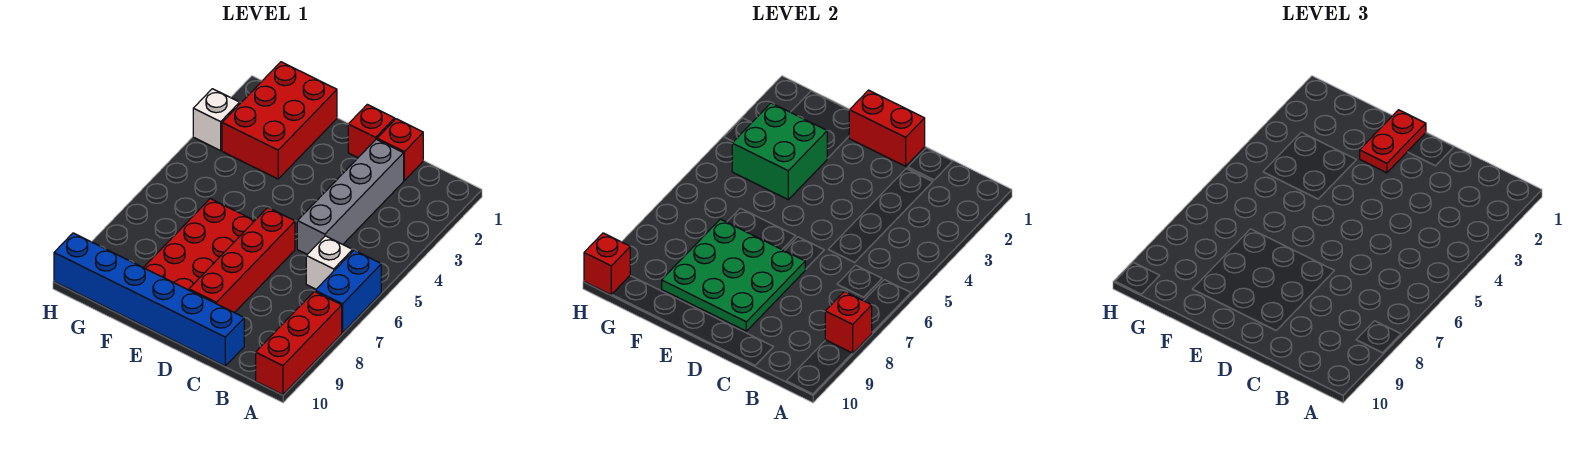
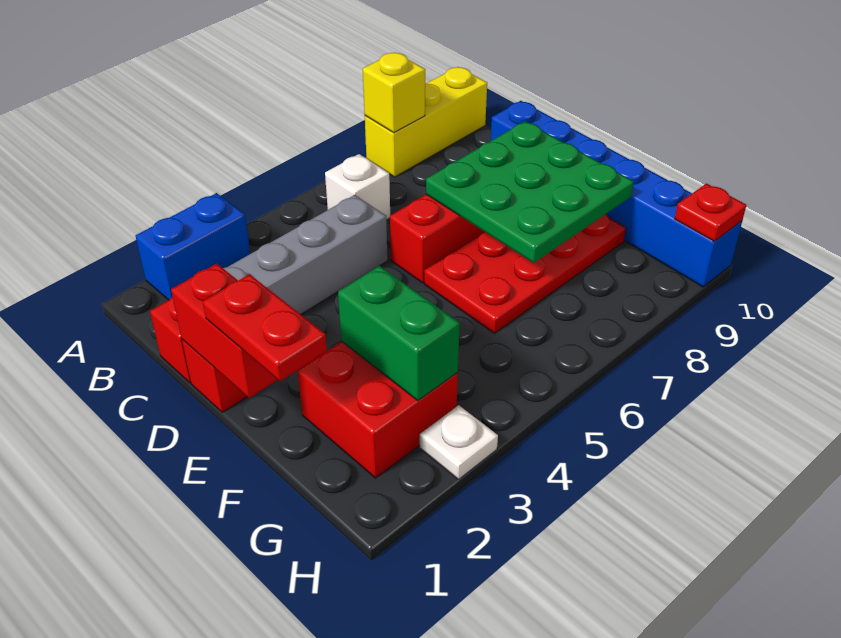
blue 1x2 brick [315,250,381,333] -> blue 1x2 brick moved to [135,193,251,300]
red 1x3 brick [256,291,342,395] -> yellow 1x3 brick [365,67,487,177]
red 1x1 brick [825,291,872,353] -> yellow 1x1 brick [363,53,425,133]
red 1x2 plate [1360,110,1426,173] -> red 1x2 plate turned to [203,274,327,381]
red 2x3 brick [222,62,337,179] -> red 2x2 brick [297,341,458,478]
green 2x2 brick [732,103,827,199] -> green 1x2 brick [338,266,460,401]
white 1x1 brick [193,89,240,151] -> white 1x1 plate [420,405,498,479]
red 1x1 brick [584,233,630,295] -> red 1x1 plate [675,184,746,241]

